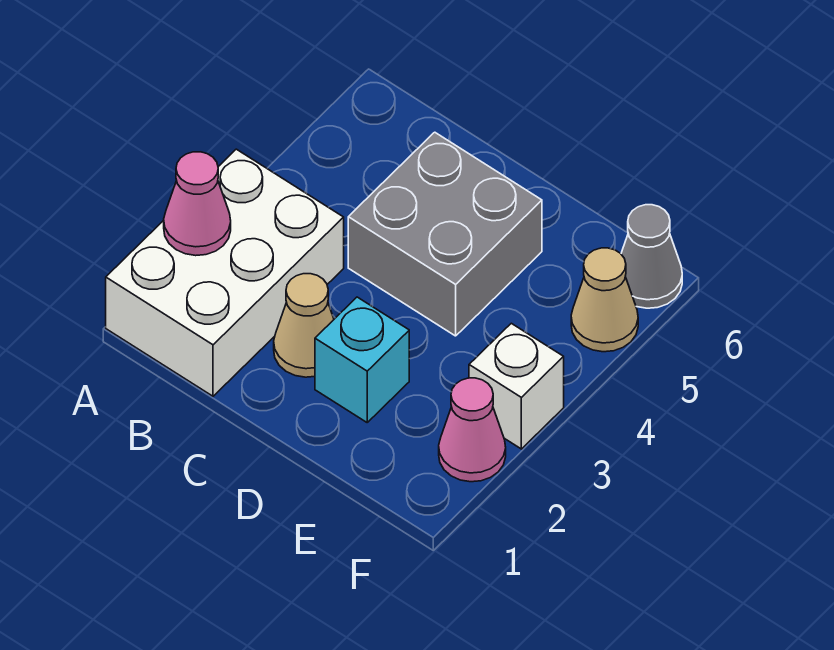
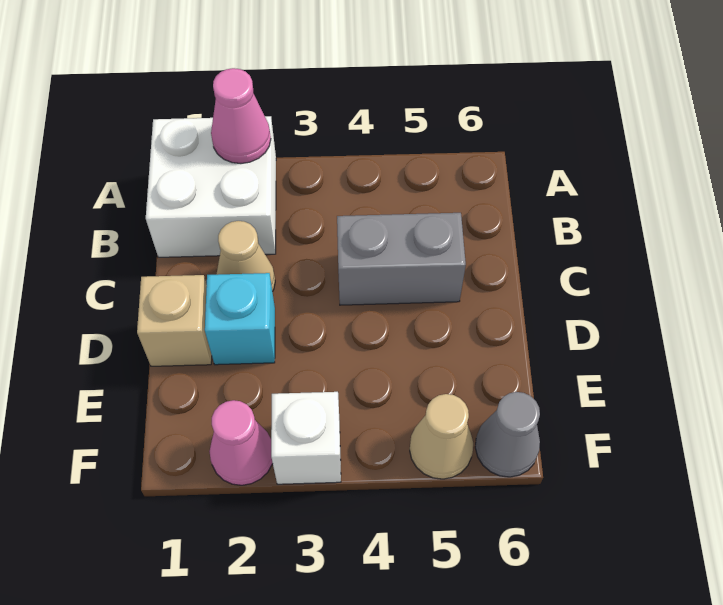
white 2x3 brick [106,149,344,396] -> white 2x2 brick [146,116,276,257]
grey 2x2 brick [348,132,542,336] -> grey 1x2 brick [337,213,466,305]
none -> tan 1x1 brick [137,275,212,366]

